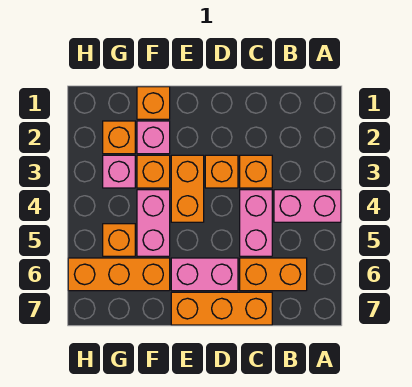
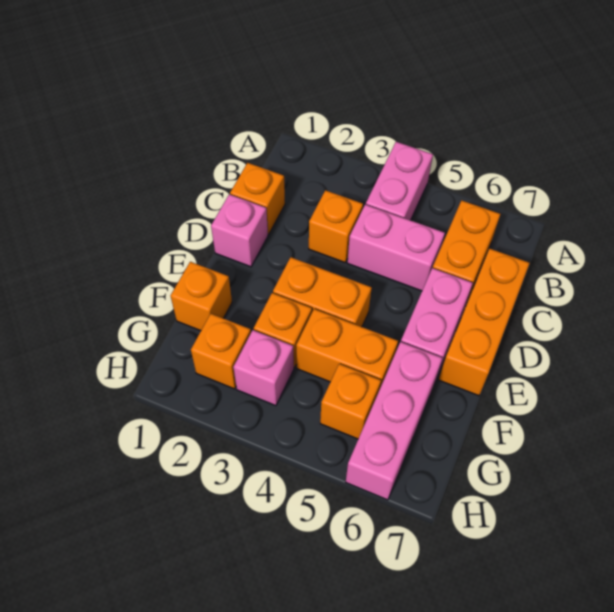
orange 1x1 brick [205,155,238,188] -> orange 1x1 brick moved to [230,163,285,234]
pink 1x1 brick [137,121,170,154] -> pink 1x1 brick moved to [211,194,268,267]
pink 1x2 brick [137,190,170,256] -> orange 1x2 brick [296,309,398,387]
orange 1x3 brick [68,258,170,291] -> pink 1x3 brick [346,342,443,500]

